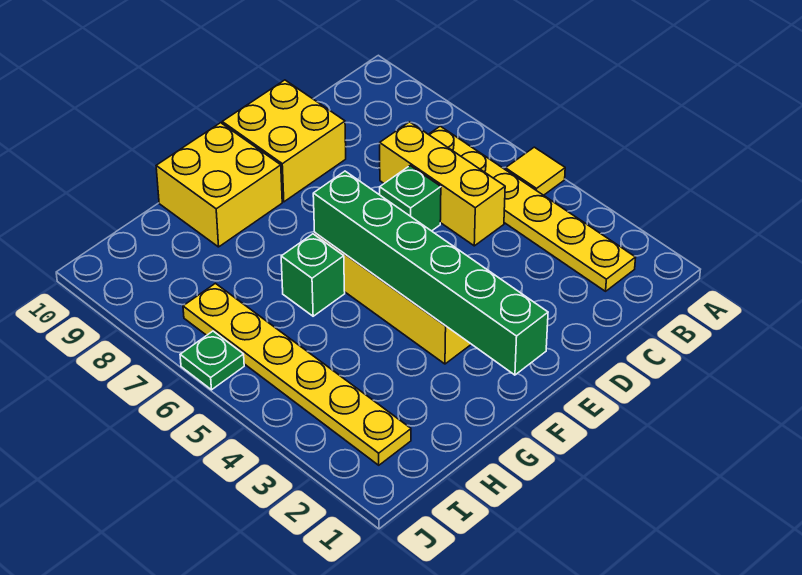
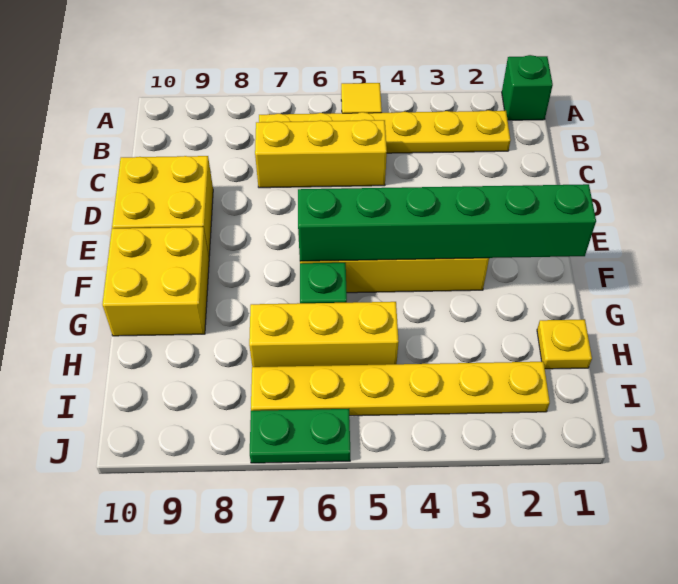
green 1x1 brick [380,166,441,231] -> green 1x1 brick moved to [502,55,553,120]
none -> yellow 1x1 plate [537,319,592,369]
none -> yellow 1x3 brick [249,302,399,367]
green 1x1 plate [180,331,244,390] -> green 1x2 plate [250,409,350,463]

